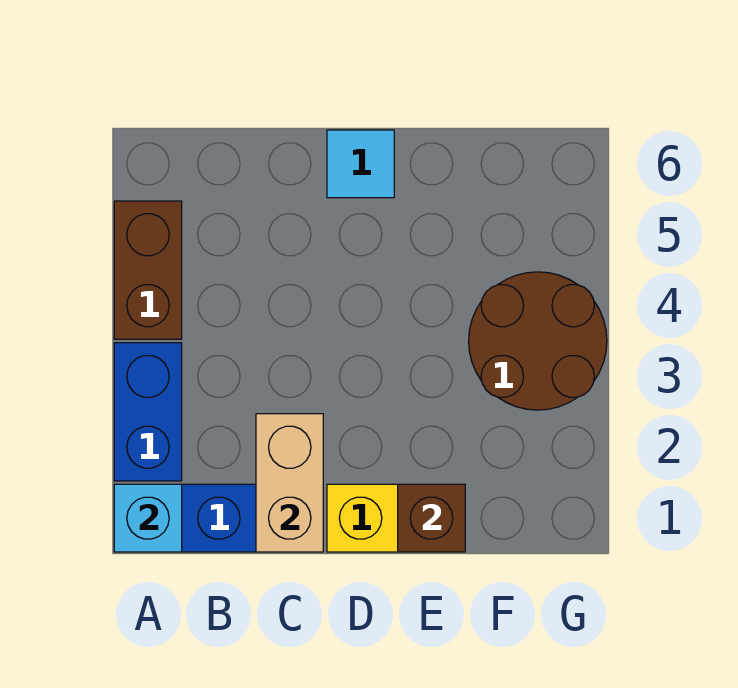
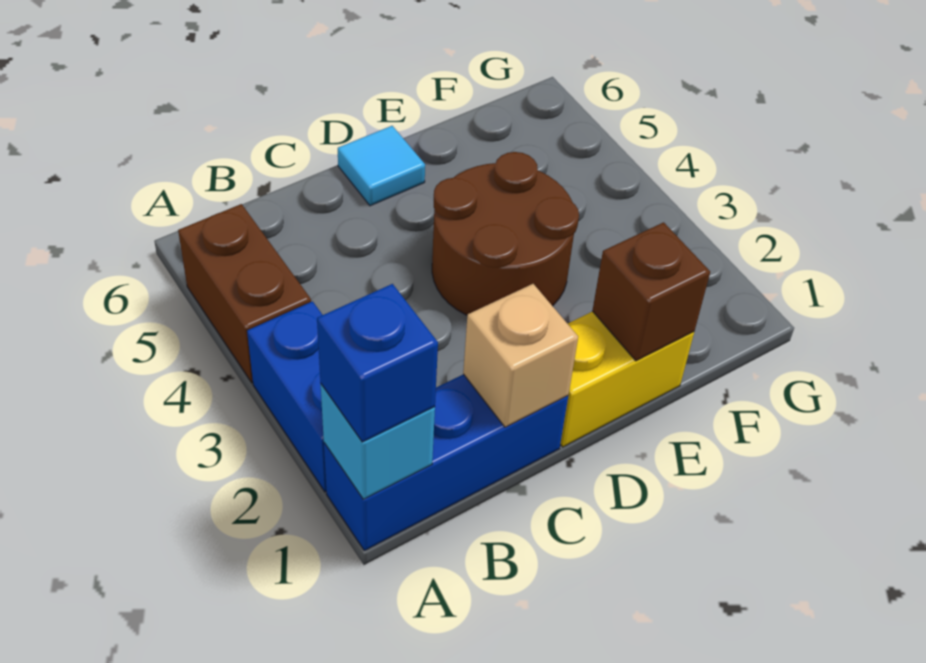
none -> blue 1x1 brick [317,284,438,442]
tan 1x2 brick [256,414,323,552] -> tan 1x1 brick [463,284,578,427]
brown 2x2 round brick [469,272,607,410] -> brown 2x2 round brick moved to [432,152,579,315]

